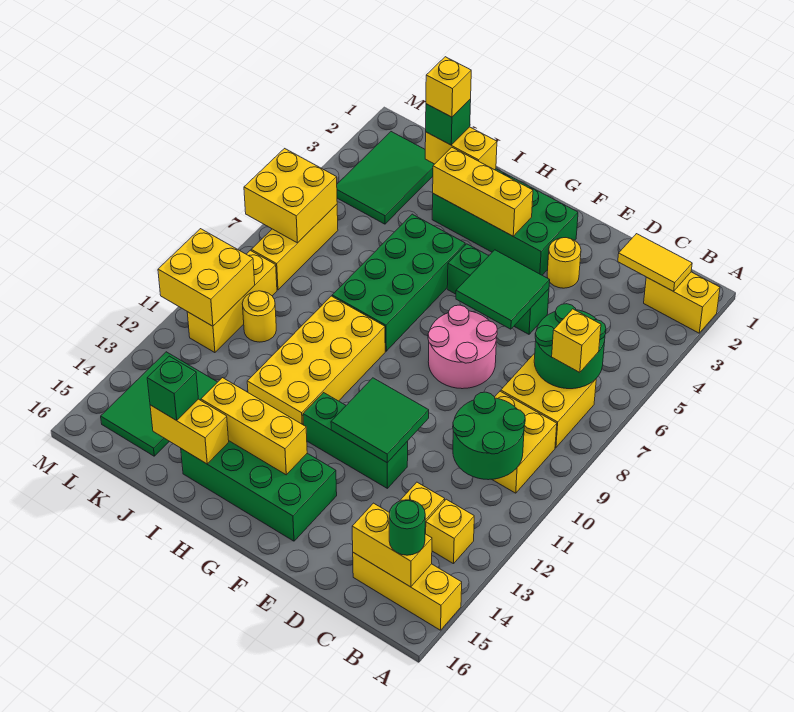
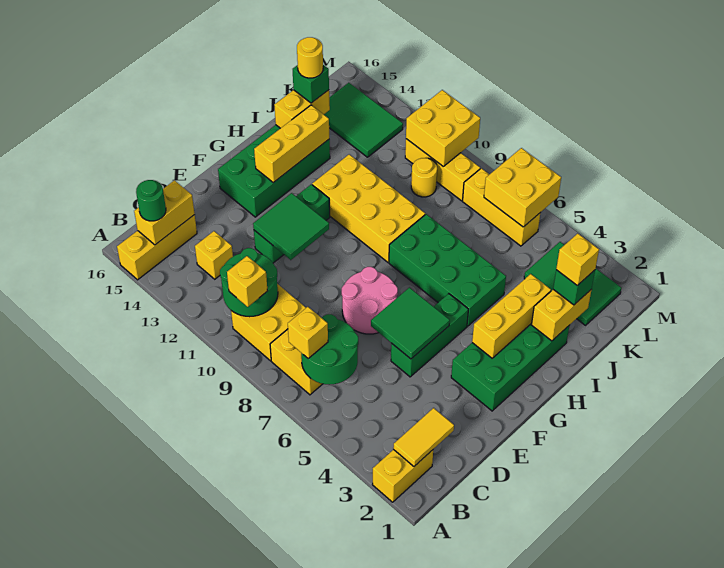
yellow 1x1 brick [426,499,474,564] -> yellow 1x1 brick moved to [227,256,267,307]
yellow 1x1 round brick [547,238,581,288] -> yellow 1x1 round brick moved to [297,37,323,78]

